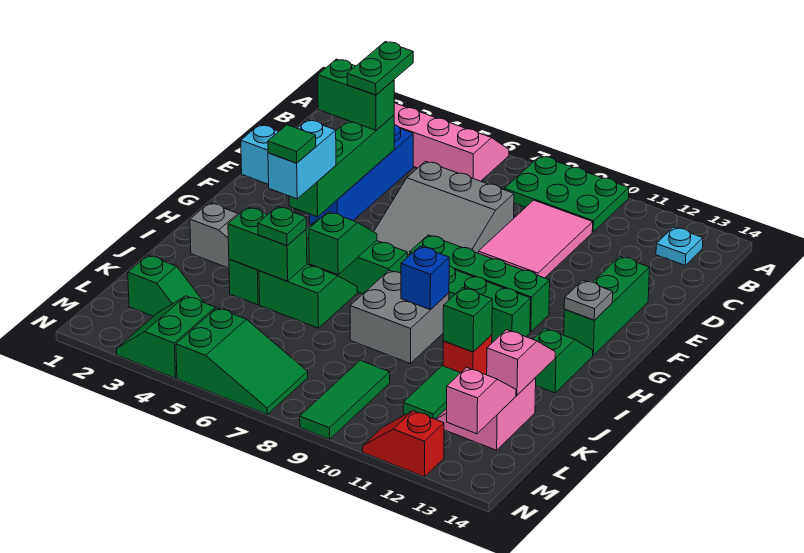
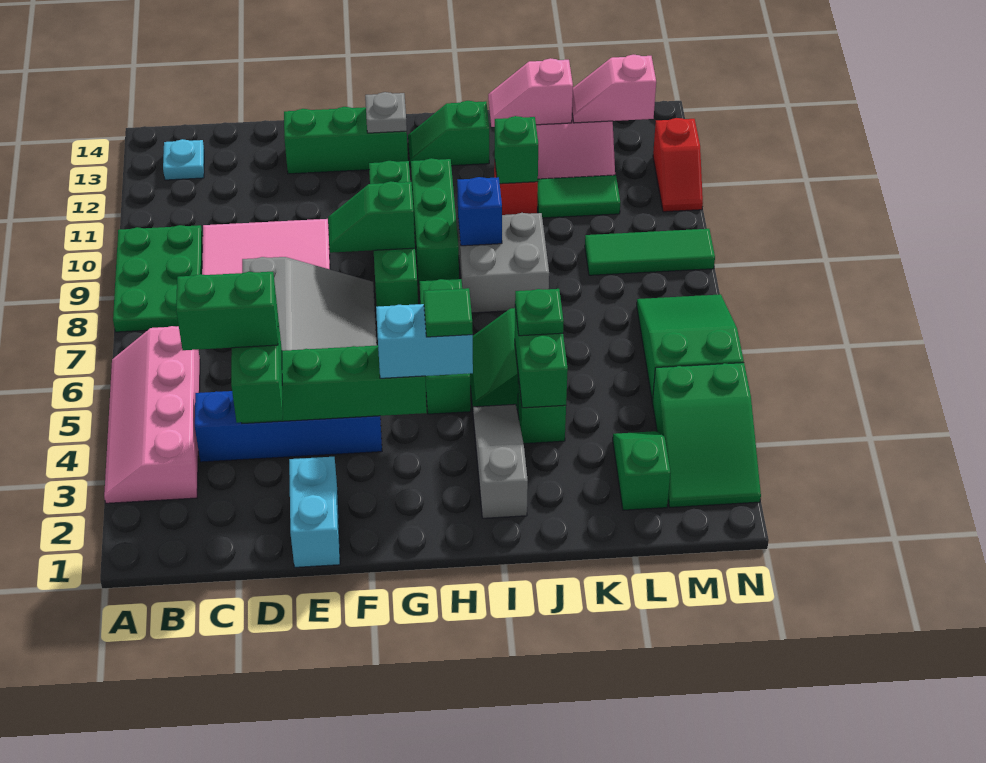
green 1x2 plate [347,42,413,95] -> green 1x2 brick [176,272,278,350]
green 1x2 slope [309,212,377,275] -> green 1x2 slope moved to [328,181,415,253]
green 2x2 slope [117,296,215,378] -> green 2x3 slope [652,363,761,507]

